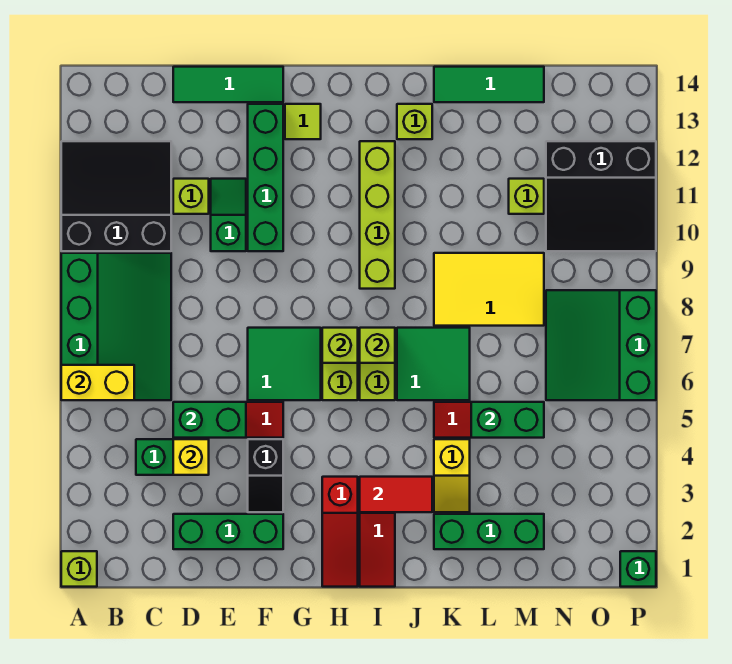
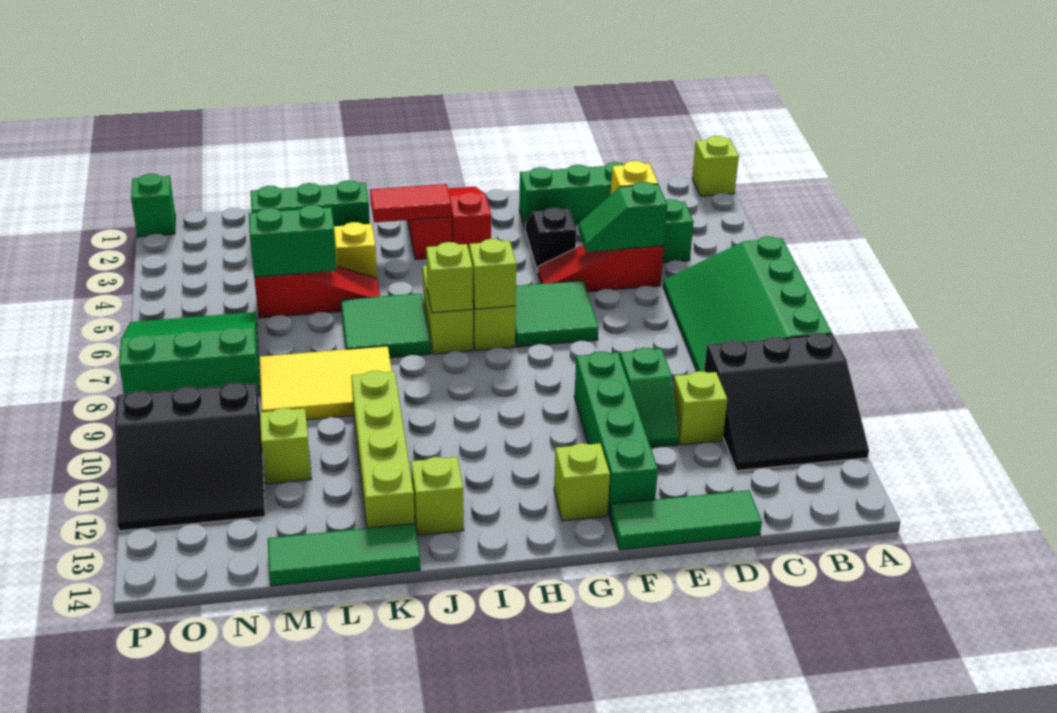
yellow 1x2 brick [61,365,134,400] -> none
green 1x2 brick [173,402,246,438] -> green 1x2 slope [579,182,667,252]
lime 1x1 tile [285,104,321,139] -> lime 1x1 brick [554,443,610,521]
lime 1x4 brick [360,141,395,289] -> lime 1x4 brick moved to [351,371,415,528]
green 3x3 slope [546,290,656,400] -> green 3x3 slope turned to [119,312,260,396]
black 3x3 slope [546,141,656,251] -> black 3x3 slope turned to [115,383,265,531]

